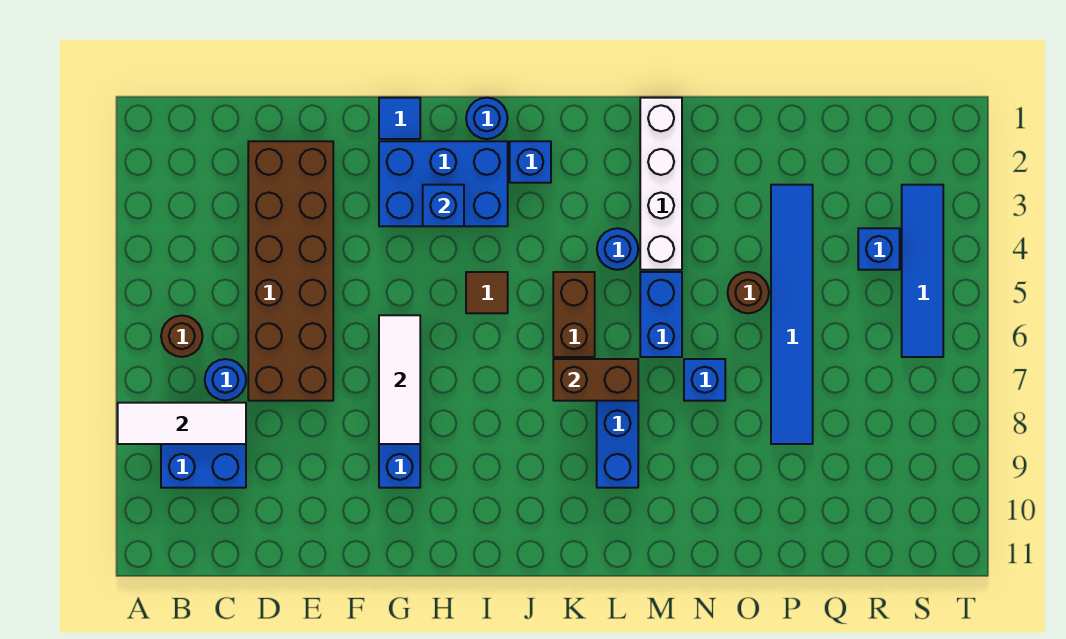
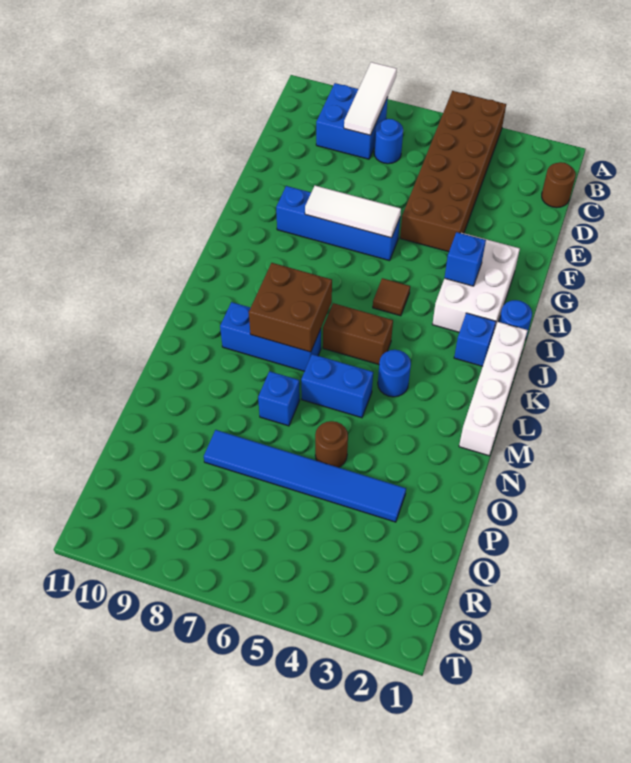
brown 1x1 round brick [161,316,203,357] -> brown 1x1 round brick moved to [542,162,576,208]
brown 2x6 brick [248,141,333,401] -> brown 2x6 brick turned to [400,91,506,252]
blue 1x1 tile [379,98,420,139] -> none
blue 2x3 brick [379,141,508,226] -> white 2x3 brick [432,233,520,332]
brown 1x2 brick [553,359,638,401] -> brown 2x2 brick [249,263,332,352]
white 1x4 brick [640,98,682,270] -> white 1x4 brick turned to [459,322,528,456]
blue 1x1 brick [858,228,900,270] -> none
blue 1x4 tile [902,185,943,357] -> none

